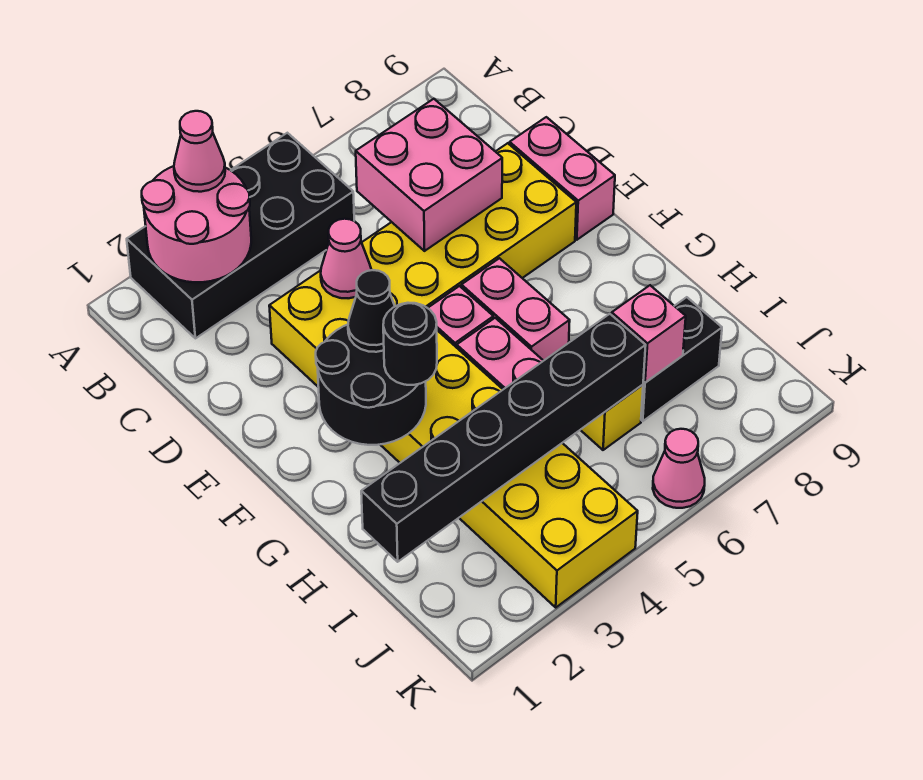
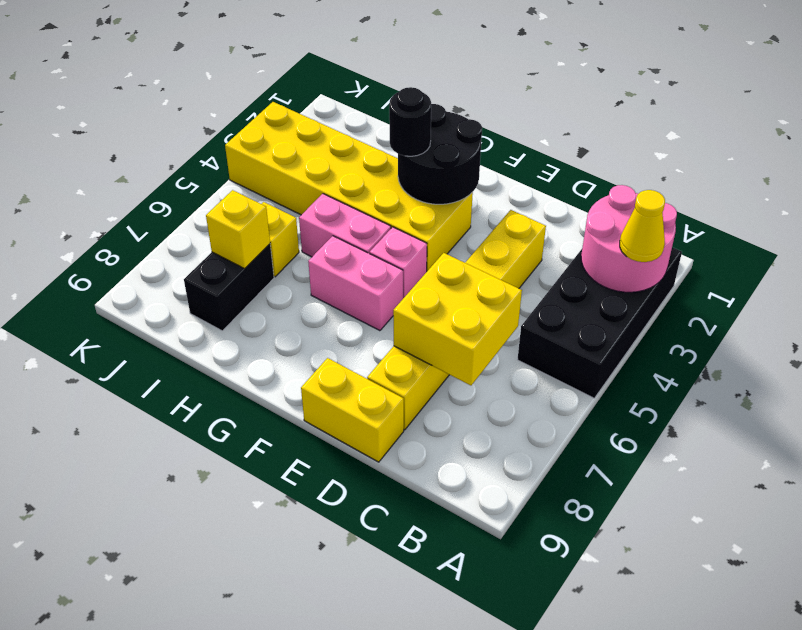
pink 1x1 cone [174,111,225,192] -> yellow 1x1 cone [620,190,665,262]
pink 2x2 brick [356,99,502,251] -> yellow 2x2 brick [393,253,522,385]
yellow 2x6 brick [269,143,576,386] -> yellow 1x6 brick [367,210,546,430]
pink 1x1 cone [321,219,371,298] -> none
pink 1x2 brick [510,117,615,240] -> yellow 1x2 brick [301,358,404,462]
black 1x1 cone [348,270,395,352] -> none
black 1x6 brick [361,314,646,562] -> none
pink 1x1 brick [612,285,686,383] -> yellow 1x1 brick [206,190,270,269]
pink 1x1 cone [653,429,705,508] -> none

